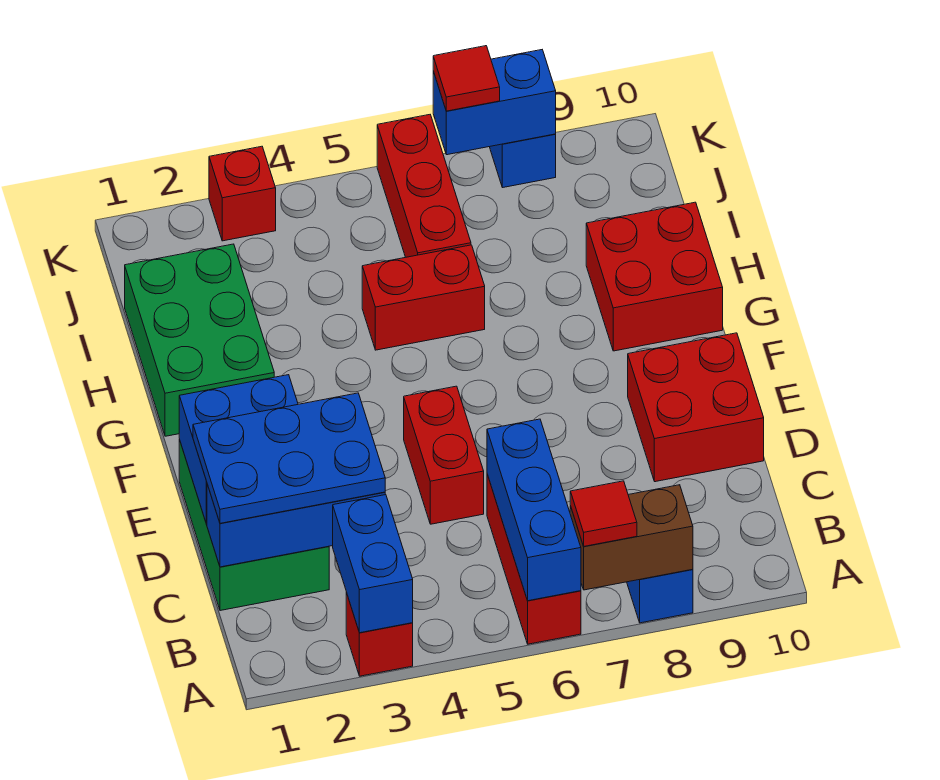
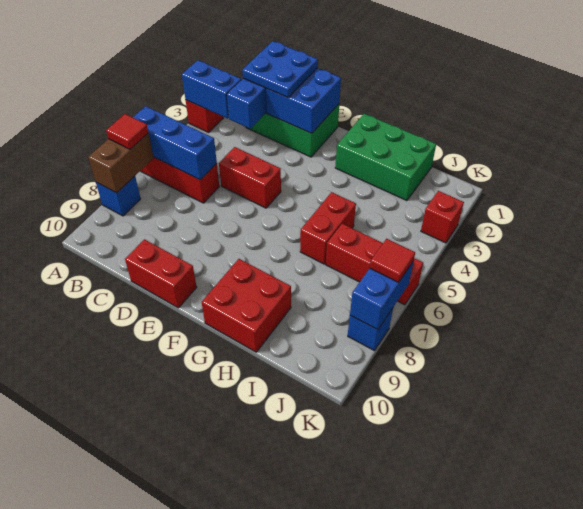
blue 2x3 plate [193,393,385,523] -> blue 2x2 plate [242,41,318,98]
red 2x2 brick [628,333,764,482] -> red 1x2 brick [125,239,197,308]

